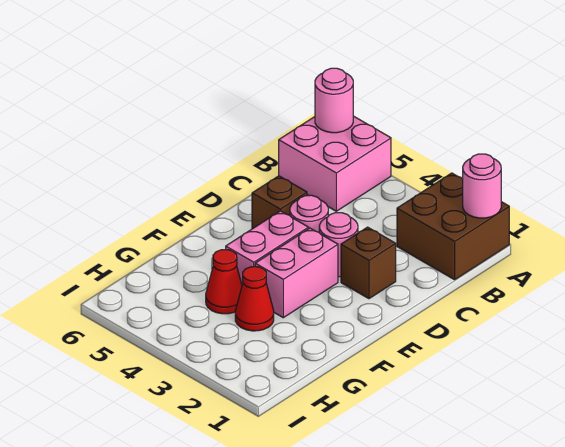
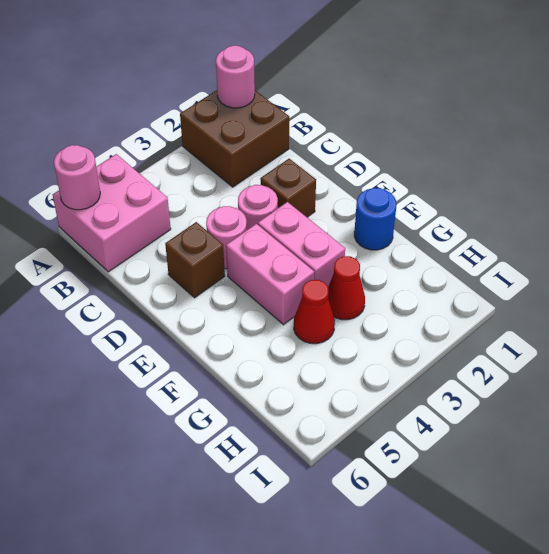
none -> blue 1x1 round brick [354,188,396,250]

